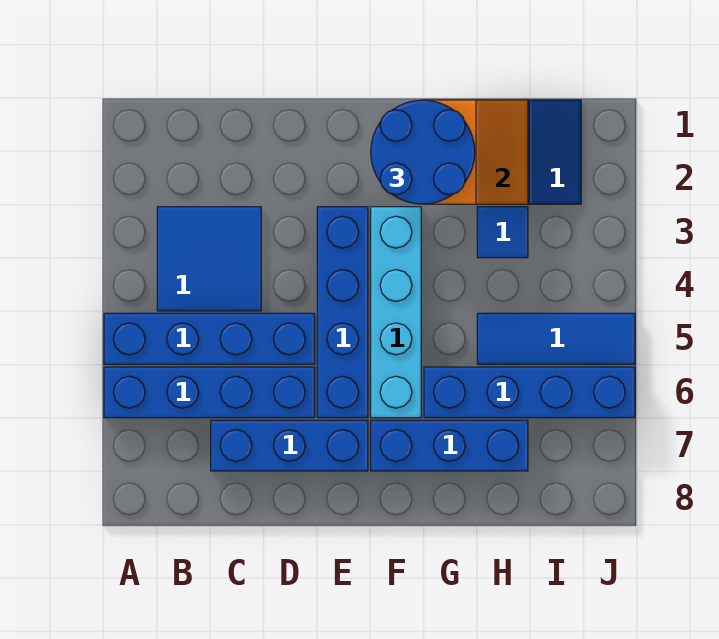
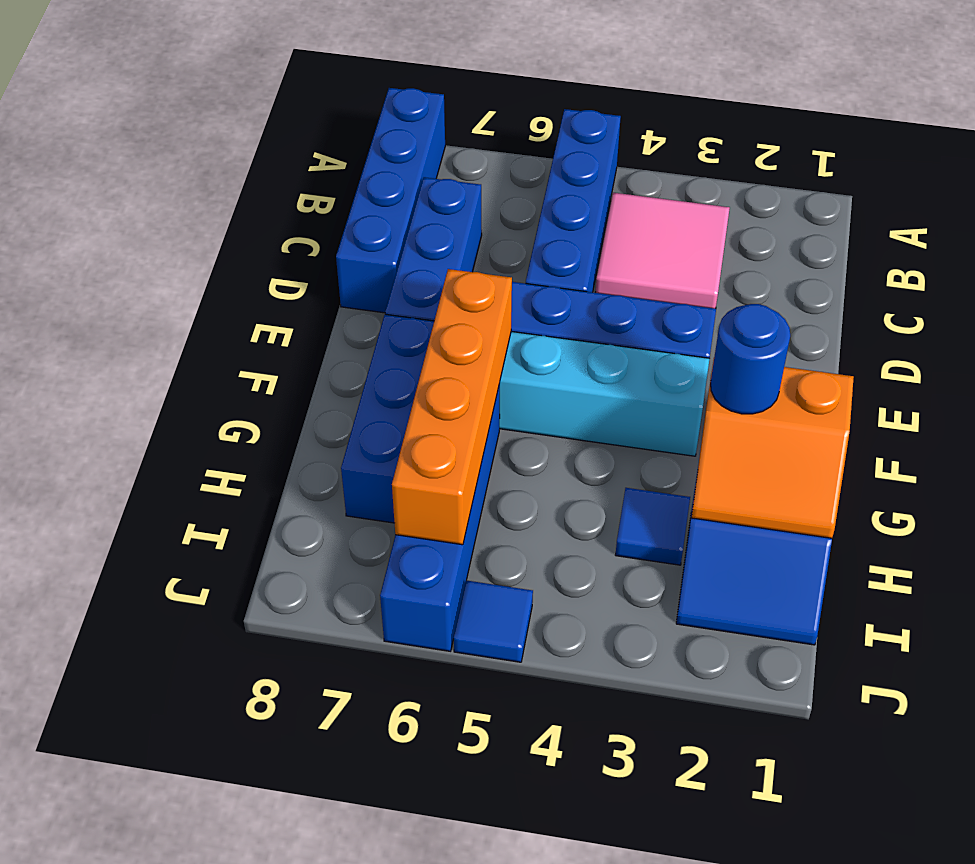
blue 1x4 brick [104,367,315,418] -> blue 1x4 brick moved to [336,88,445,313]
blue 2x2 tile [157,207,261,311] -> pink 2x2 tile [595,193,730,309]
blue 2x2 round brick [371,100,475,204] -> blue 1x1 round brick [711,304,790,414]
none -> orange 1x4 brick [392,269,512,545]
blue 1x3 tile [477,313,635,364] -> blue 1x1 tile [454,581,533,662]

